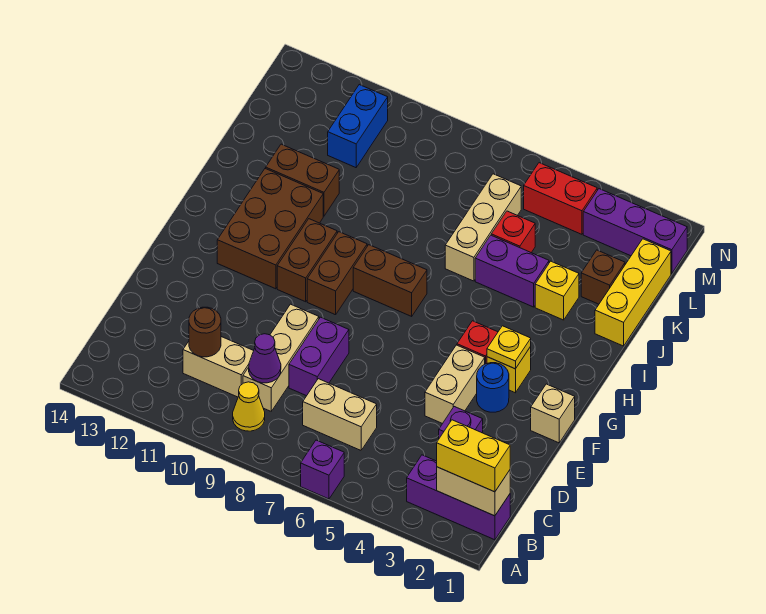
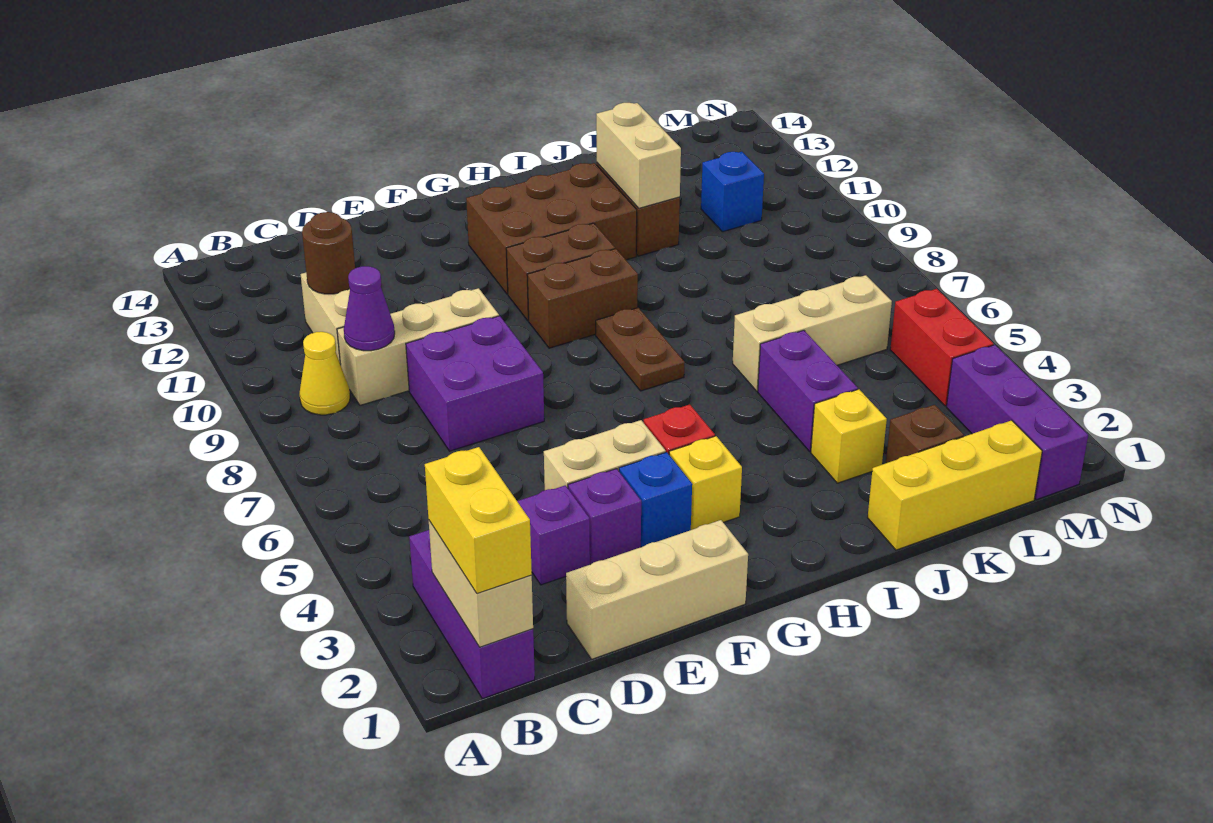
purple 1x1 brick [301,440,344,499] -> purple 1x1 brick moved to [568,469,641,565]
tan 1x2 brick [303,379,377,450] -> tan 1x2 brick moved to [596,103,681,208]
purple 1x2 brick [289,317,349,396] -> purple 2x2 brick [406,316,544,451]
tan 1x1 brick [531,384,575,443] -> tan 1x3 brick [566,520,748,659]
blue 1x1 round brick [477,363,509,412] -> blue 1x1 brick [619,452,692,547]
yellow 1x1 plate [487,326,531,369] -> none
brown 1x2 brick [353,245,427,316] -> brown 1x2 plate [596,308,685,391]
red 1x1 brick [491,211,535,253] -> none
blue 1x2 brick [328,85,388,168] -> blue 1x1 brick [701,152,764,232]

